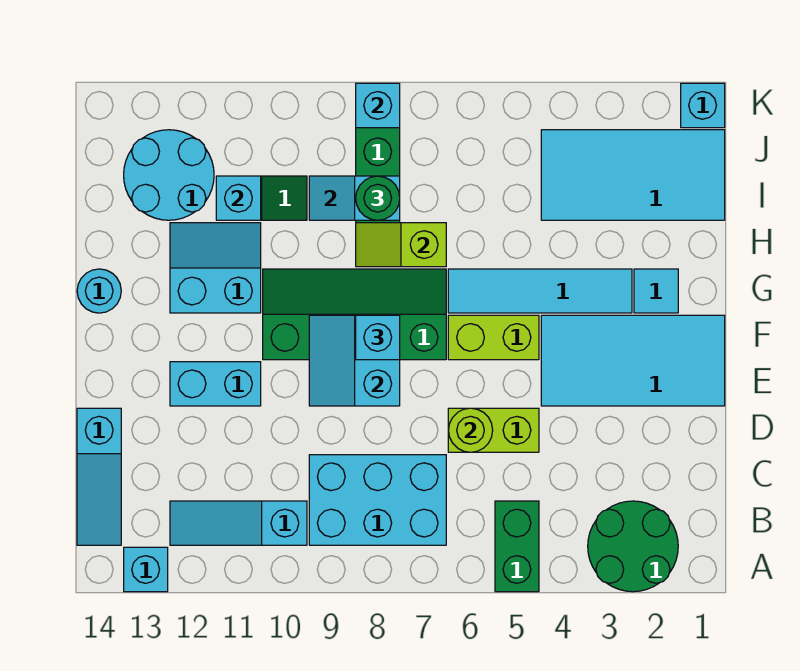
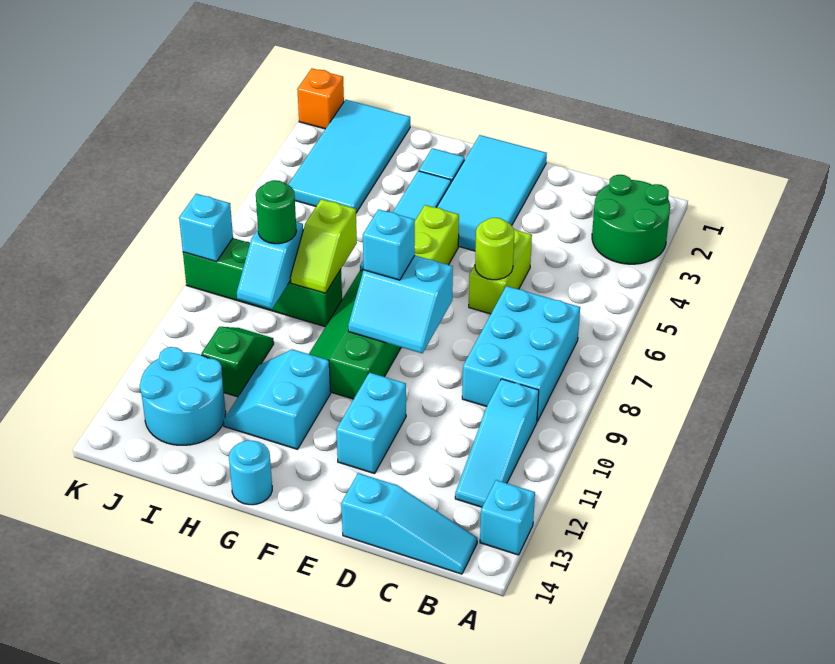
green 1x2 brick [495,501,539,592] -> none
cyan 1x1 brick [216,176,261,220] -> none
cyan 1x1 brick [681,83,725,128] -> orange 1x1 brick [297,69,344,129]

